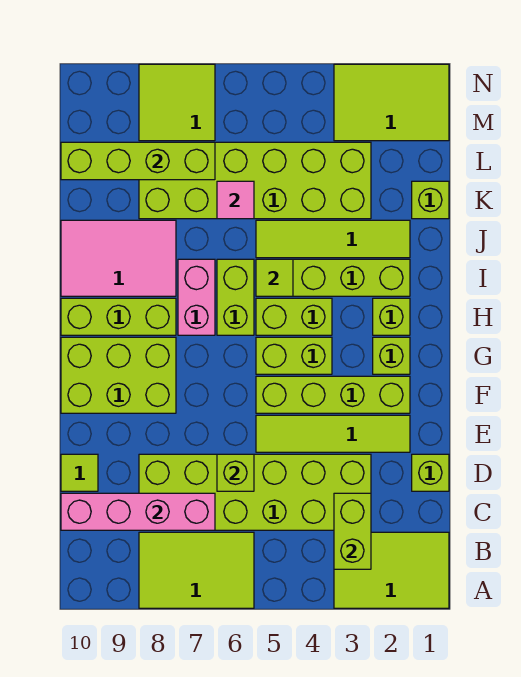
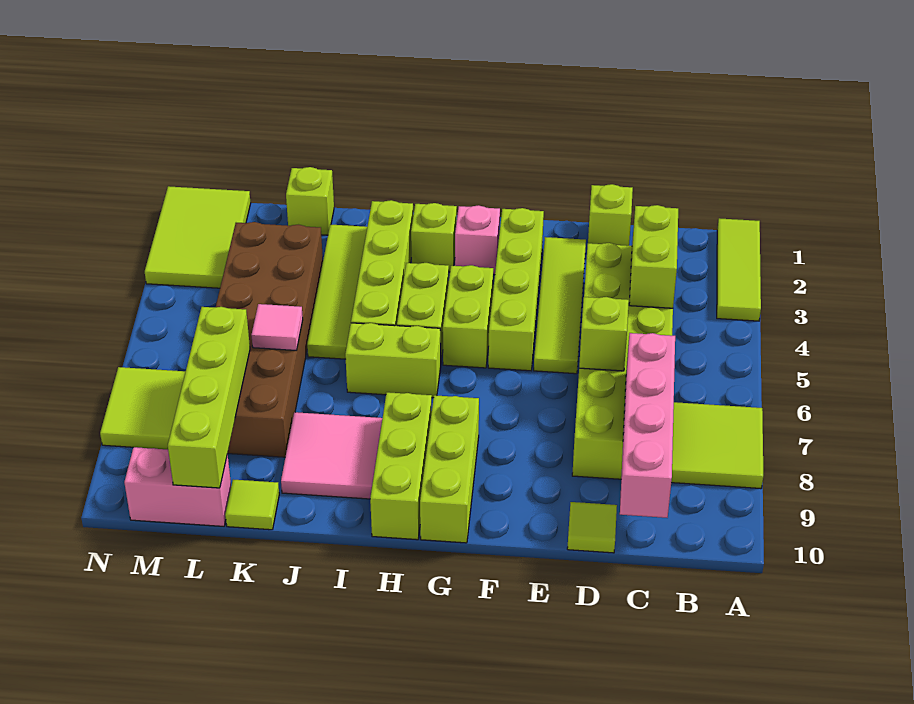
lime 2x3 tile [334,532,449,608] -> lime 1x3 tile [717,218,761,321]
lime 2x3 tile [139,532,254,608] -> lime 2x2 tile [671,402,763,489]
lime 1x2 brick [334,493,371,569] -> lime 1x2 brick turned to [629,205,678,308]
lime 2x3 brick [61,337,176,413] -> lime 1x3 brick [420,395,479,543]
lime 1x1 brick [373,337,410,374] -> pink 1x1 brick [455,205,500,275]
pink 1x2 brick [178,259,215,335] -> pink 1x2 brick moved to [124,447,231,526]
lime 1x1 tile [256,259,293,296] -> lime 1x1 tile moved to [225,480,279,530]
pink 2x3 tile [61,220,176,296] -> pink 2x2 tile [281,412,382,499]
lime 2x6 brick [139,142,371,219] -> brown 2x6 brick [216,222,323,457]

